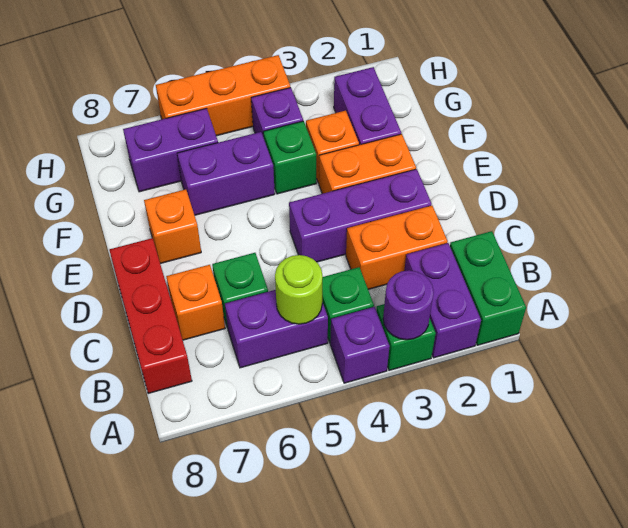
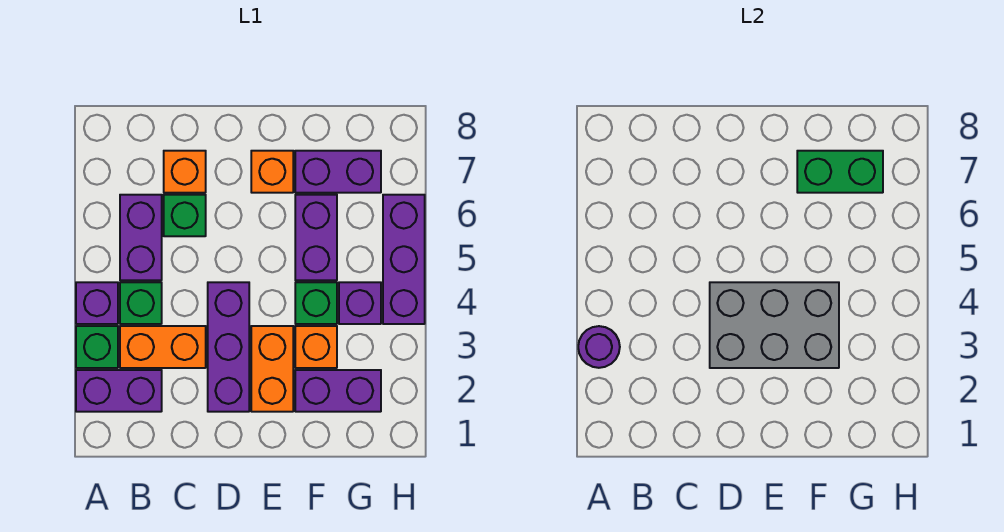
green 1x2 brick [450,231,526,345] -> green 1x2 brick moved to [797,151,883,193]
lime 1x1 round brick [275,255,323,324] -> none
red 1x3 brick [109,238,192,394] -> none
orange 1x2 brick [346,206,448,289] -> orange 1x2 brick turned to [120,326,206,368]
none -> grey 2x3 brick [710,282,839,368]
purple 1x2 brick [123,108,218,192] -> purple 1x2 brick turned to [295,151,381,193]
orange 1x3 brick [156,55,290,136] -> purple 1x3 brick [383,195,425,324]

